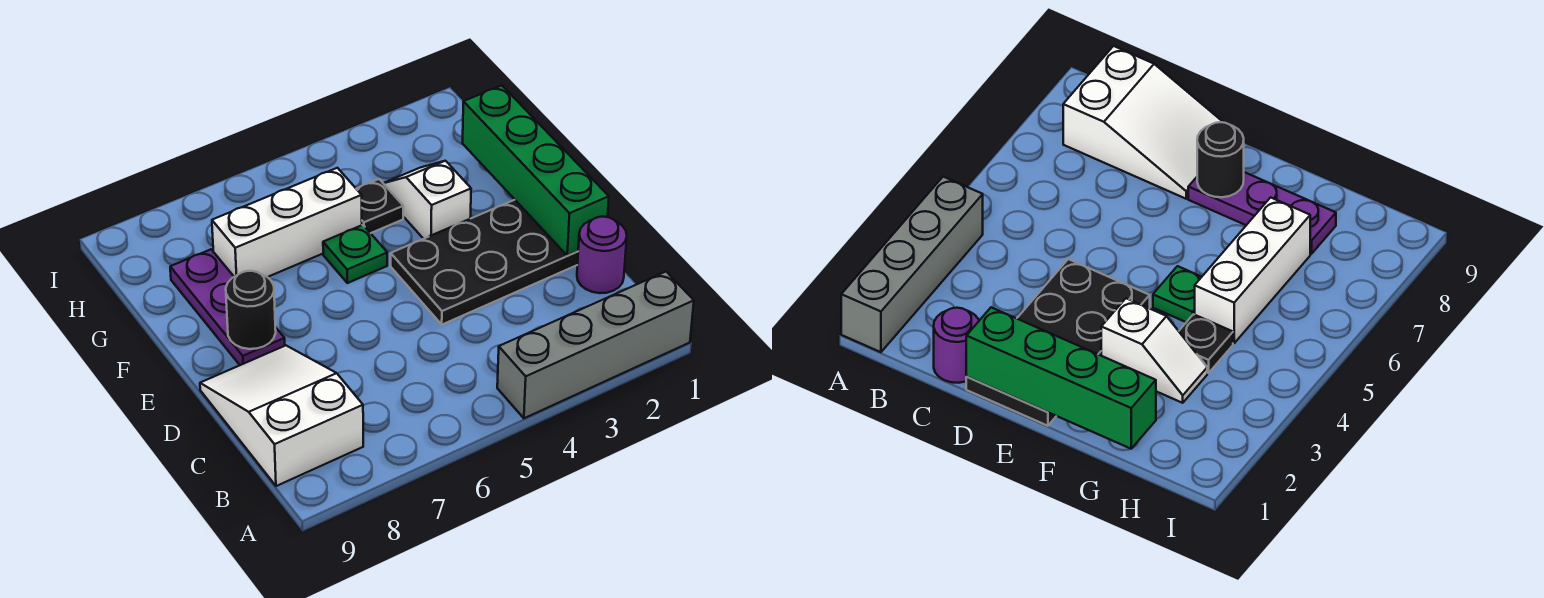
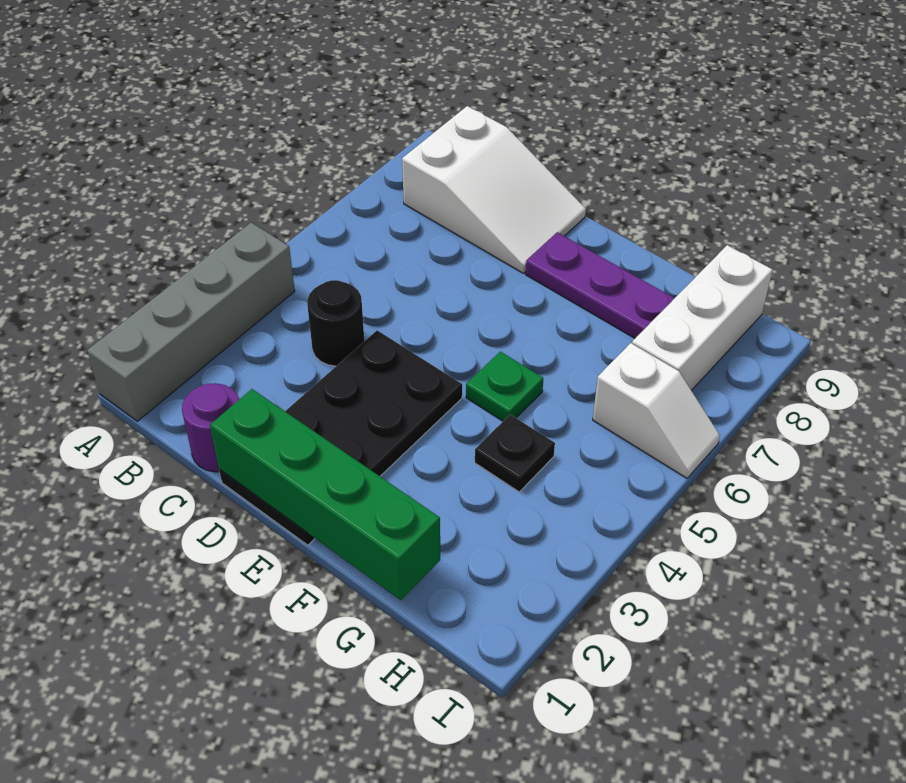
black 1x1 round brick [226,271,276,349] -> black 1x1 round brick moved to [307,280,364,366]
white 1x2 slope [383,161,471,239] -> white 1x2 slope moved to [593,343,720,478]
white 1x3 brick [212,168,362,277] -> white 1x3 brick moved to [632,245,773,390]

